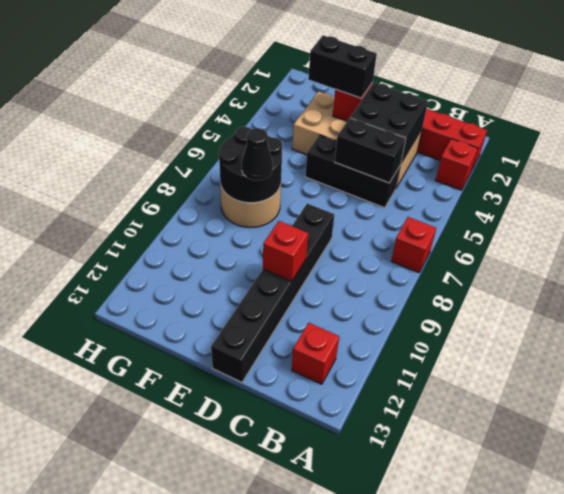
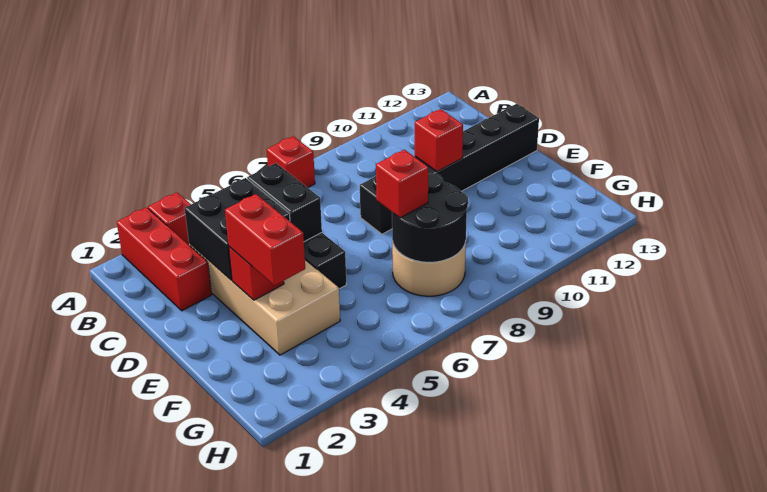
red 1x1 brick [292,323,339,384] -> red 1x1 brick moved to [376,150,428,218]
black 1x2 brick [308,35,377,98] -> red 1x2 brick [225,194,305,285]
black 1x1 cone [242,128,273,180] -> none

